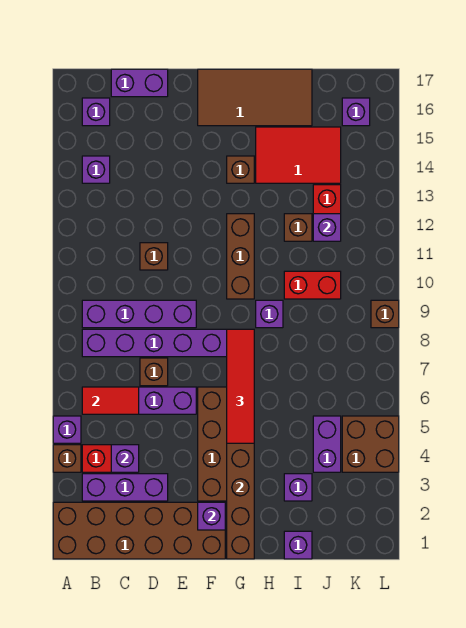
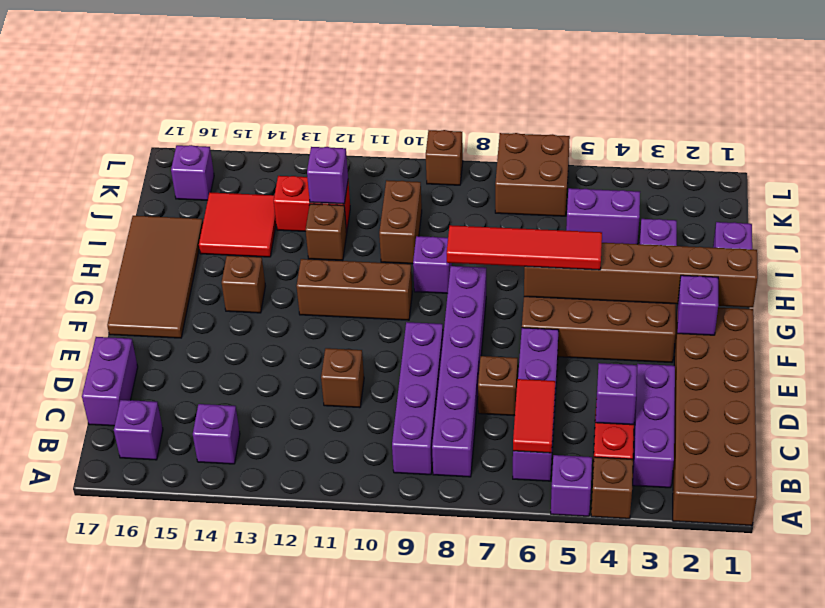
red 2x3 tile [256,127,341,183] -> red 2x2 tile [199,192,276,257]
red 1x2 brick [284,271,341,299] -> brown 1x2 brick [379,180,422,264]
brown 2x2 brick [342,416,399,472] -> brown 2x2 brick moved to [495,133,570,216]

